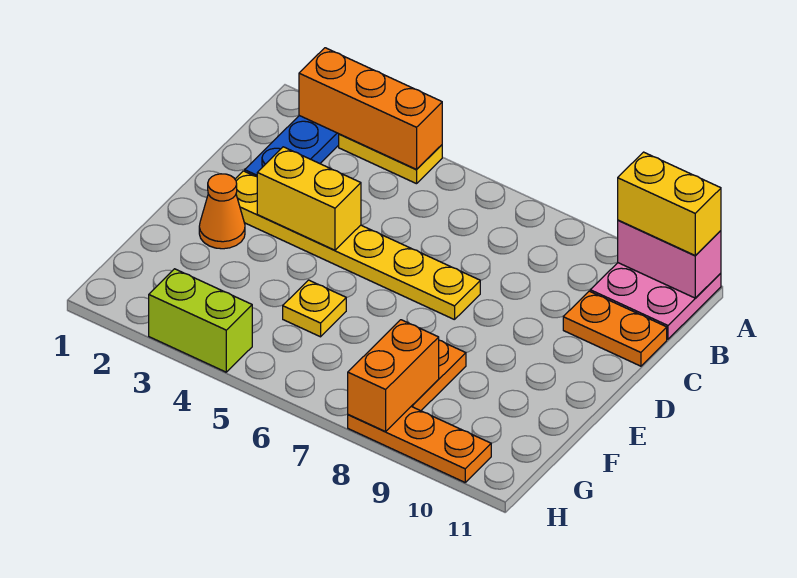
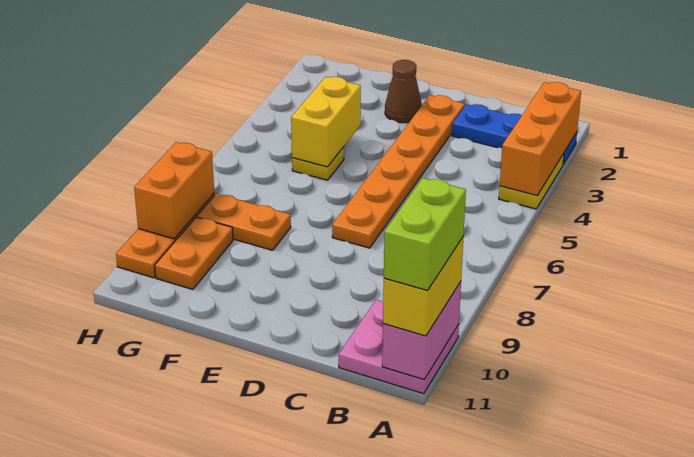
orange 1x2 plate [563,291,667,366] -> orange 1x2 plate moved to [155,217,233,290]
yellow 1x6 plate [235,171,480,320] -> orange 1x6 plate [332,95,465,248]
yellow 1x2 brick [257,147,361,250] -> yellow 1x2 brick moved to [291,77,361,167]
orange 1x1 cone [199,174,245,249] -> brown 1x1 cone [385,60,422,123]
orange 1x2 brick [348,320,439,432] -> orange 1x2 brick turned to [134,142,214,239]
lime 1x2 brick [149,269,252,372] -> lime 1x2 brick moved to [384,178,466,291]

